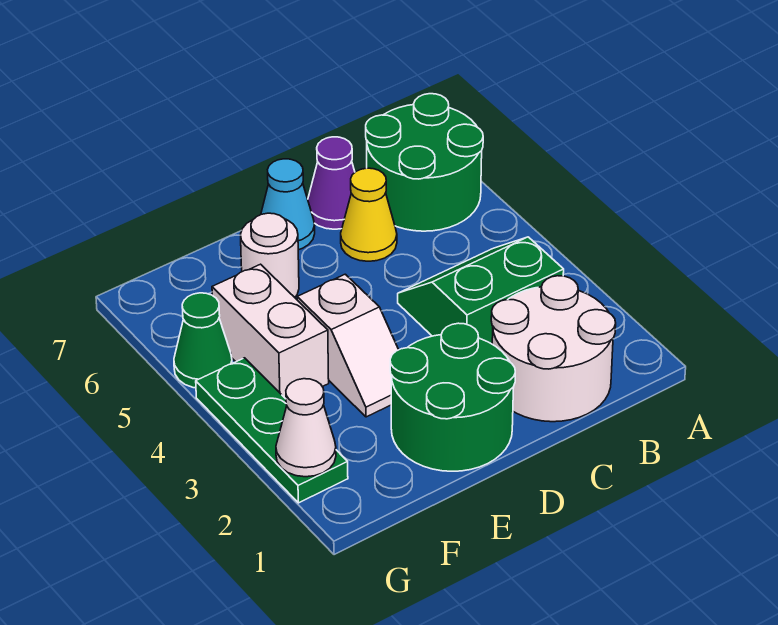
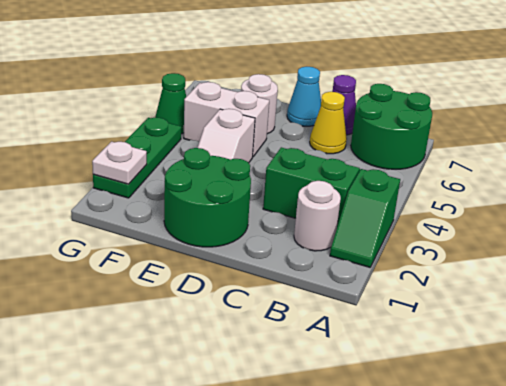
none -> green 1x2 slope [330,169,400,267]
white 2x2 round brick [491,276,616,422] -> white 1x1 round brick [294,181,341,251]
white 1x2 brick [212,264,329,399] -> white 1x2 brick turned to [184,82,269,157]
white 1x1 cone [276,379,336,477] -> white 1x1 plate [92,141,147,184]

